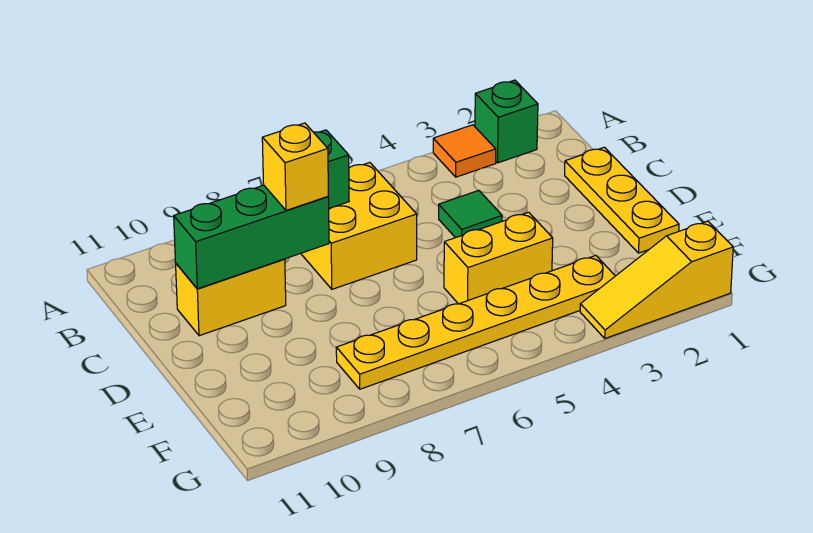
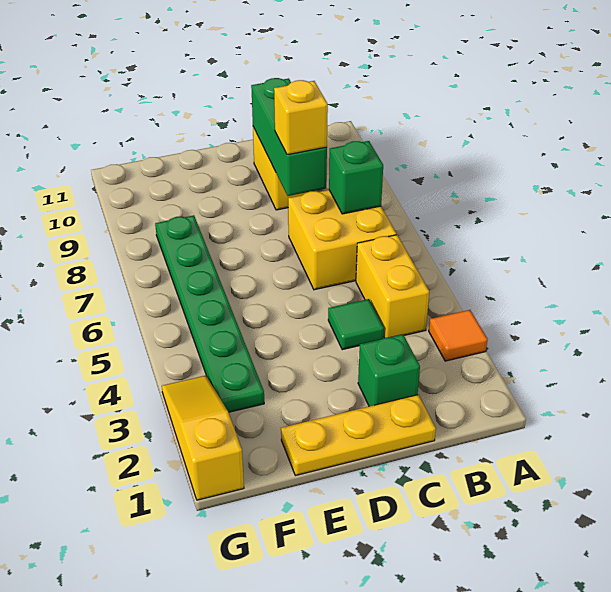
green 1x1 brick [475,80,538,163] -> green 1x1 brick moved to [358,334,420,406]
yellow 1x2 brick [444,212,553,304] -> yellow 1x2 brick moved to [356,235,429,338]
yellow 1x6 plate [336,255,615,389] -> green 1x6 plate [155,215,264,412]

